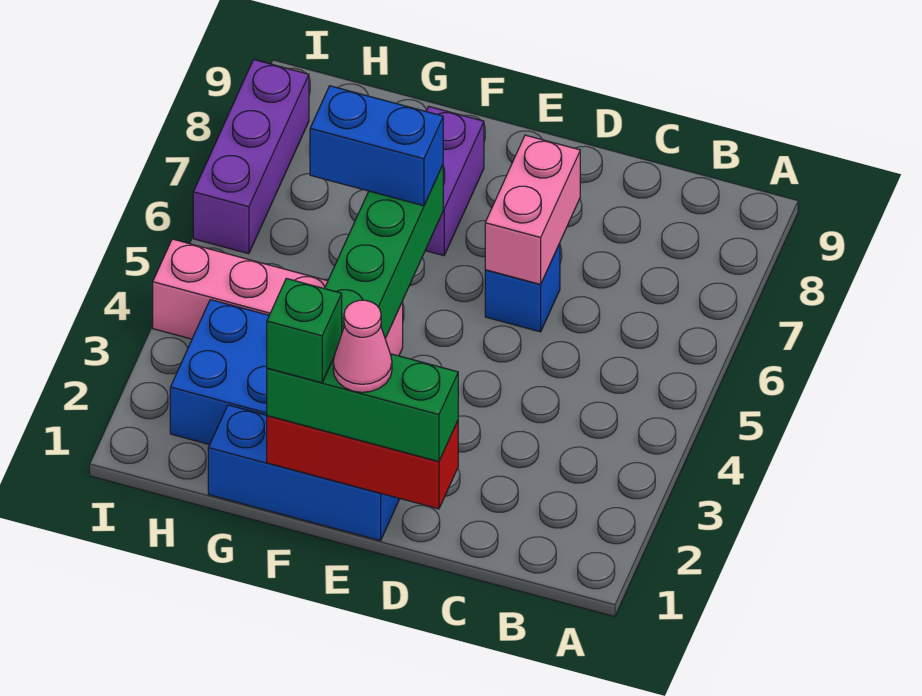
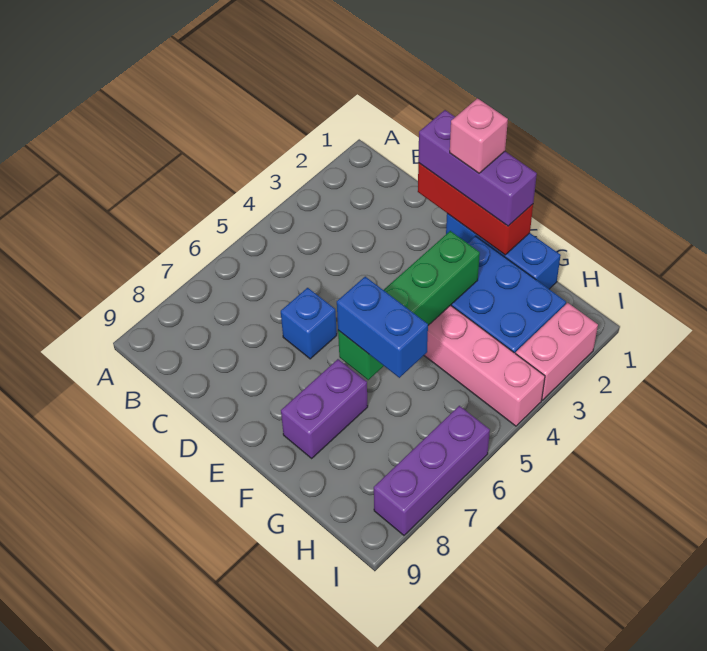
green 1x3 brick [267,354,458,461] -> purple 1x3 brick [418,110,537,226]
pink 1x2 brick [485,135,580,284] -> pink 1x2 brick moved to [516,303,598,400]
pink 1x1 cone [333,300,392,392] -> pink 1x1 brick [450,98,508,173]
green 1x1 brick [267,278,342,383] -> none

